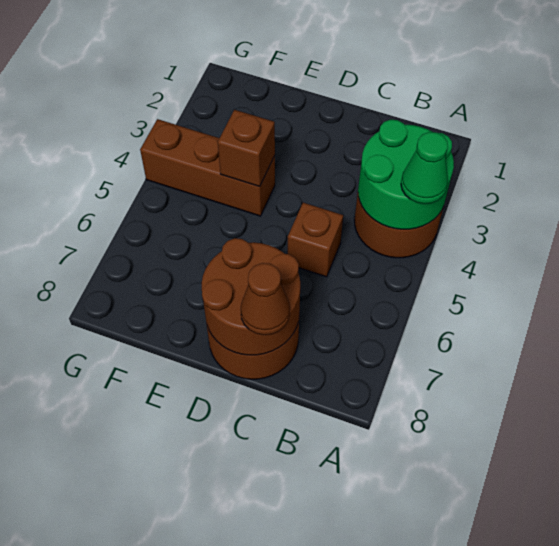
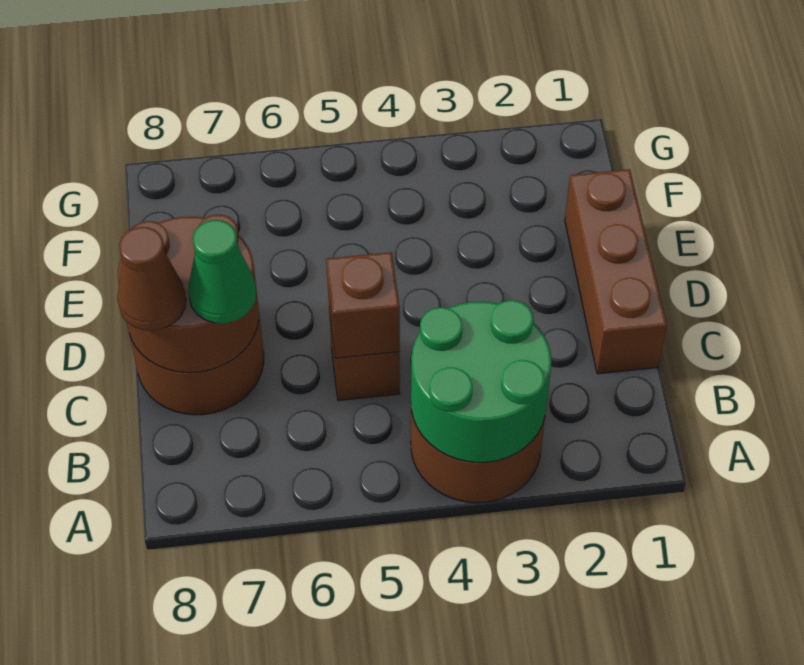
green 1x1 cone [401,132,448,204] -> green 1x1 cone moved to [188,220,256,323]
brown 1x3 brick [140,119,275,216] -> brown 1x3 brick moved to [565,169,667,374]
brown 1x1 brick [218,110,275,187] -> brown 1x1 brick moved to [326,252,400,358]

